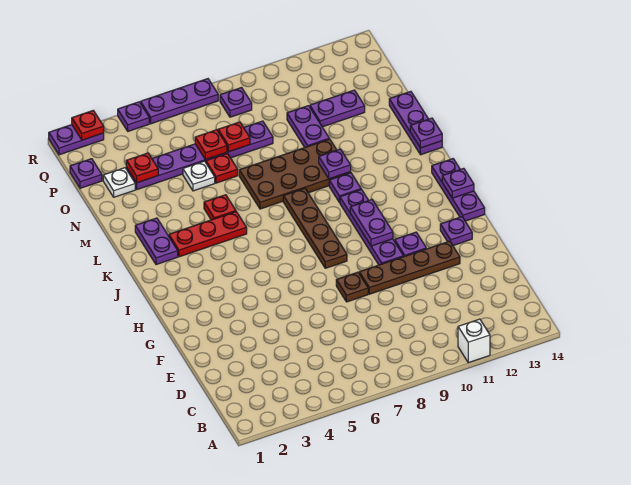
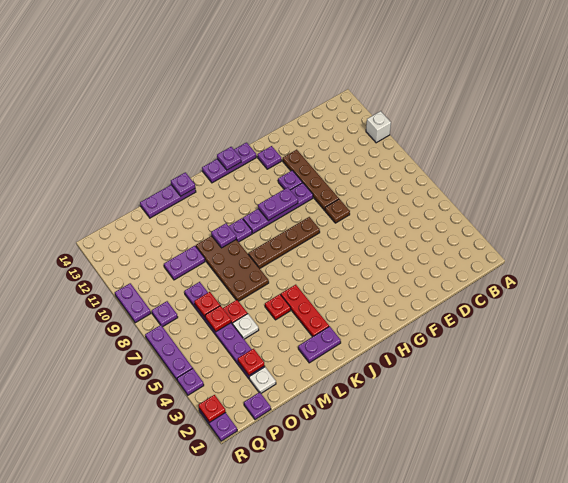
purple 1x2 plate [310,90,365,127] -> purple 1x2 plate moved to [115,283,151,323]

